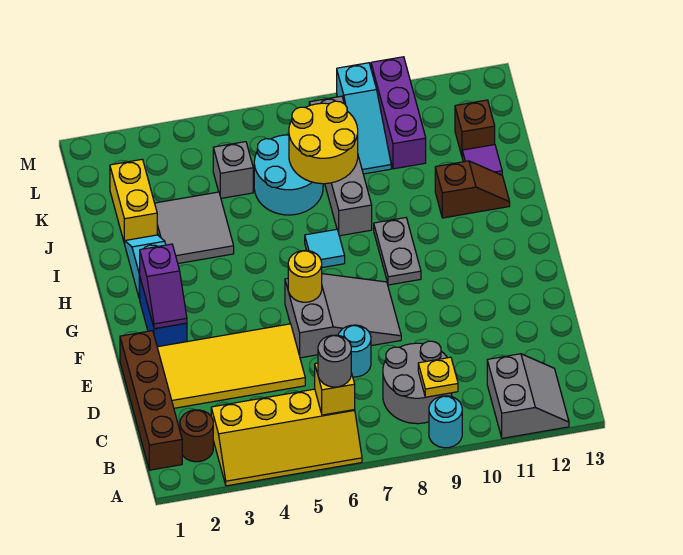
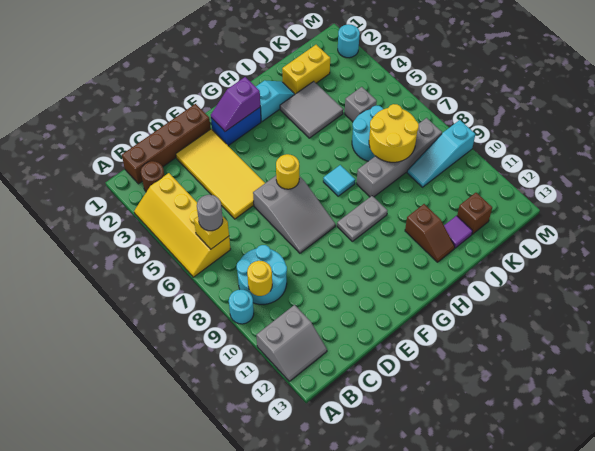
grey 2x2 round brick [383,341,452,424] -> cyan 2x2 round brick [237,245,287,304]
yellow 1x1 plate [418,357,458,397] -> yellow 1x1 round brick [247,261,272,296]
cyan 1x1 round brick [338,325,371,377] -> cyan 1x1 round brick moved to [338,24,360,58]
purple 1x3 brick [371,57,426,169] -> none

